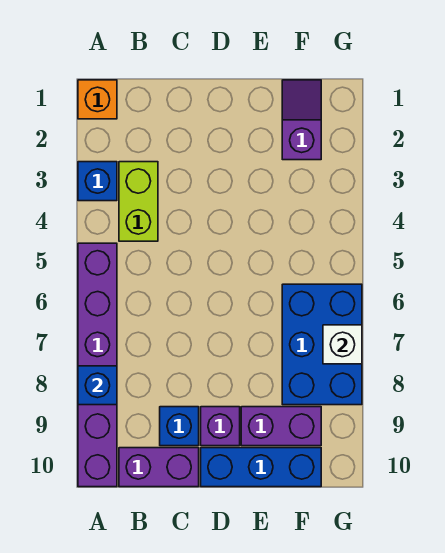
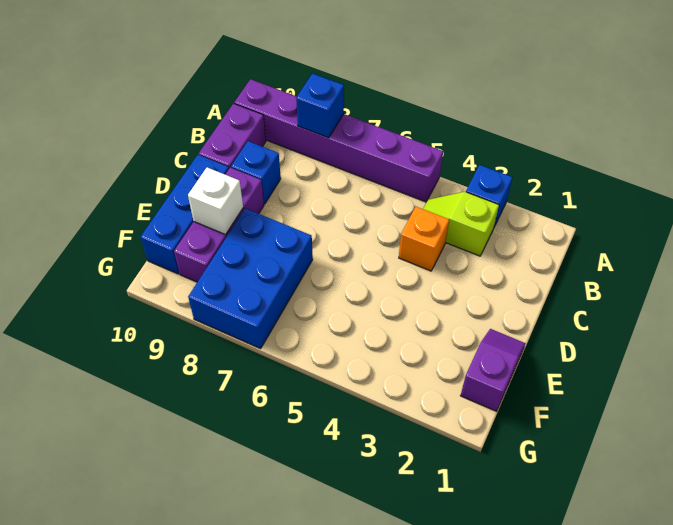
orange 1x1 brick [78,80,117,119] -> orange 1x1 brick moved to [399,207,449,271]
lime 1x2 brick [119,162,158,241] -> lime 1x2 slope [423,192,499,256]
purple 1x2 slope [282,80,321,160] -> purple 1x2 slope turned to [461,329,525,411]
blue 2x3 brick [282,284,362,405] -> blue 2x3 brick turned to [188,208,313,349]
white 1x1 brick [323,325,362,364] -> white 1x1 brick moved to [188,168,243,235]

